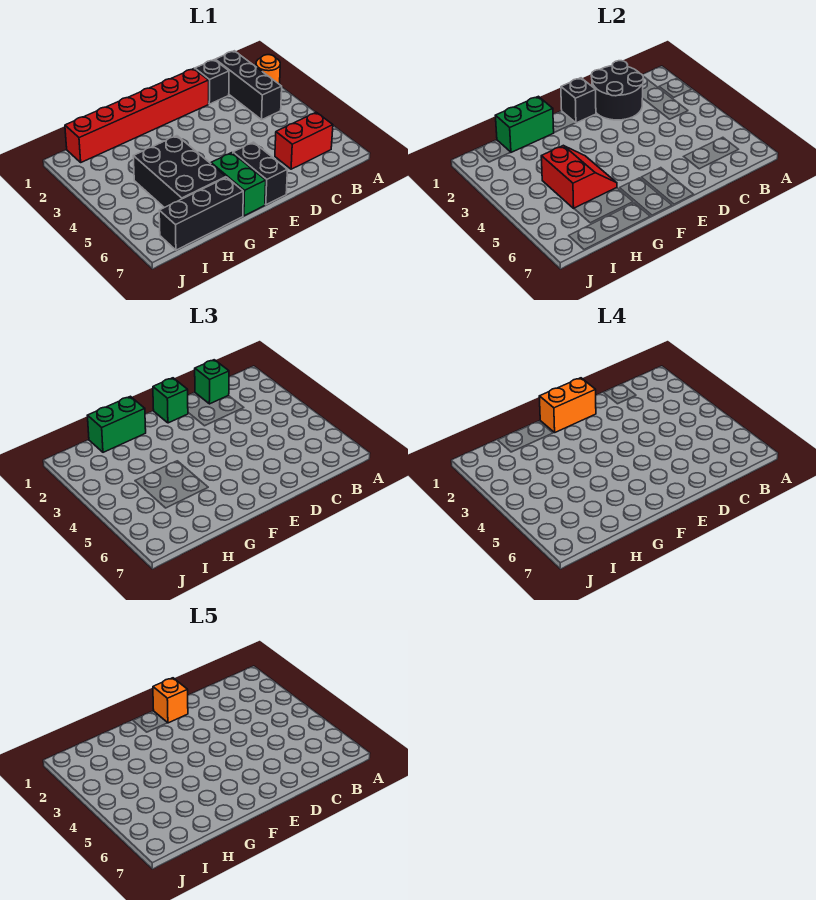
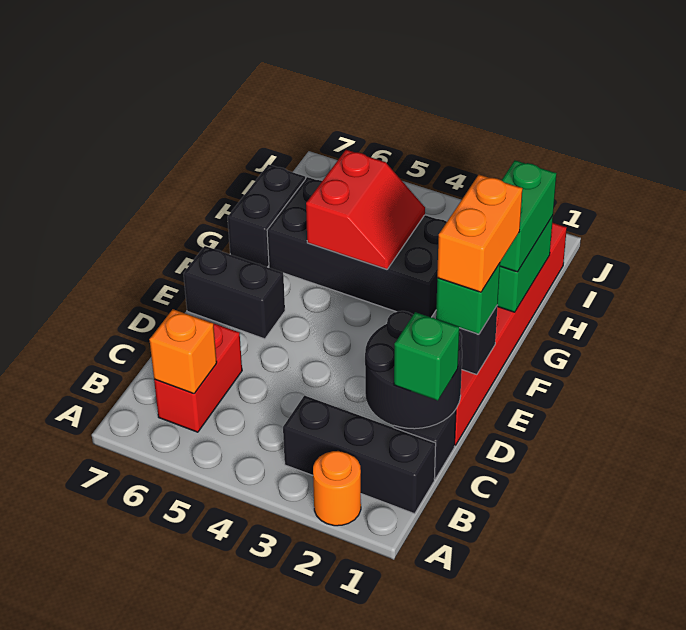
orange 1x1 brick [153,678,188,723] -> orange 1x1 brick moved to [149,309,217,394]
green 1x2 brick [211,153,266,216] -> none
black 2x3 brick [133,136,226,208] -> black 2x4 brick [267,177,447,317]
red 2x2 slope [541,145,617,208] -> red 2x2 slope turned to [306,150,425,269]
black 1x3 brick [159,177,243,250] -> black 1x2 brick [228,165,305,267]

